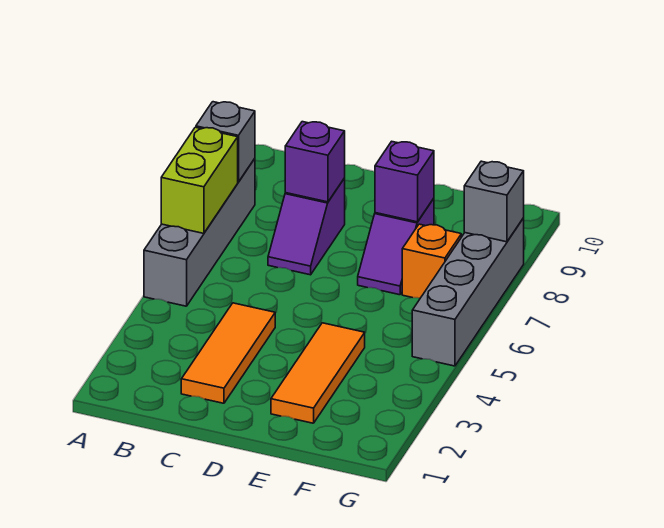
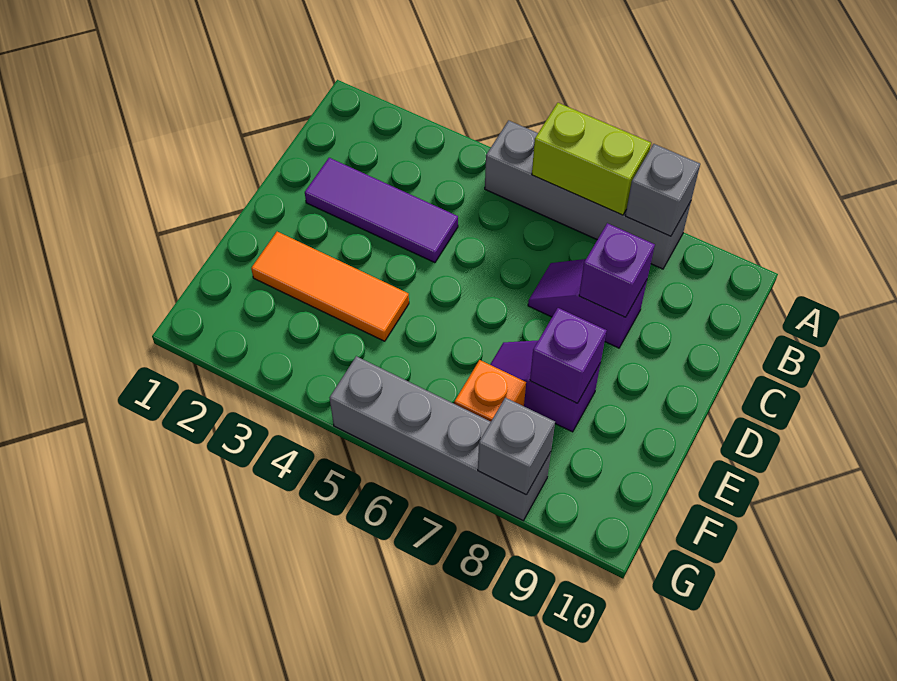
orange 1x3 tile [181,303,275,403] -> purple 1x3 tile [305,158,458,263]

